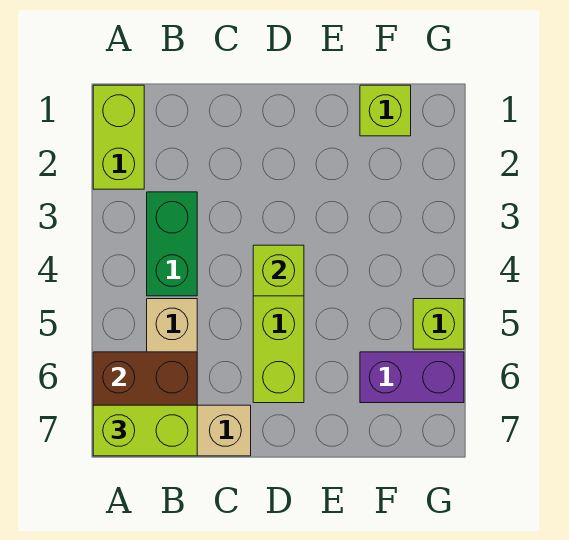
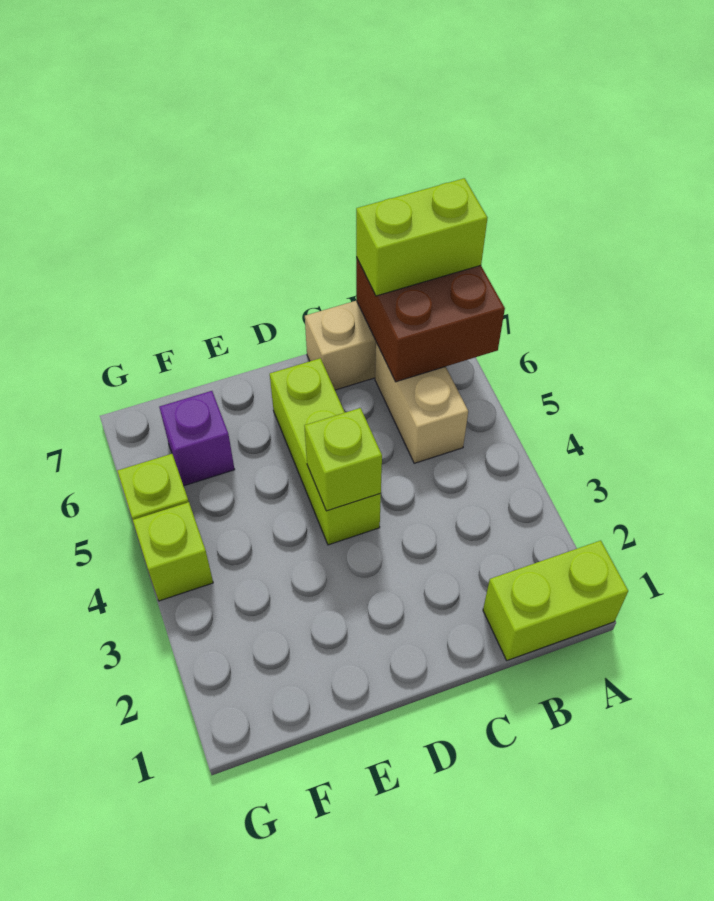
lime 1x2 brick [93,85,144,189] -> lime 1x2 brick turned to [483,541,628,661]
green 1x2 brick [147,192,197,296] -> none
lime 1x1 brick [360,85,411,136] -> lime 1x1 brick moved to [133,502,213,601]
purple 1x2 brick [360,352,464,403] -> purple 1x1 brick [159,391,235,486]

